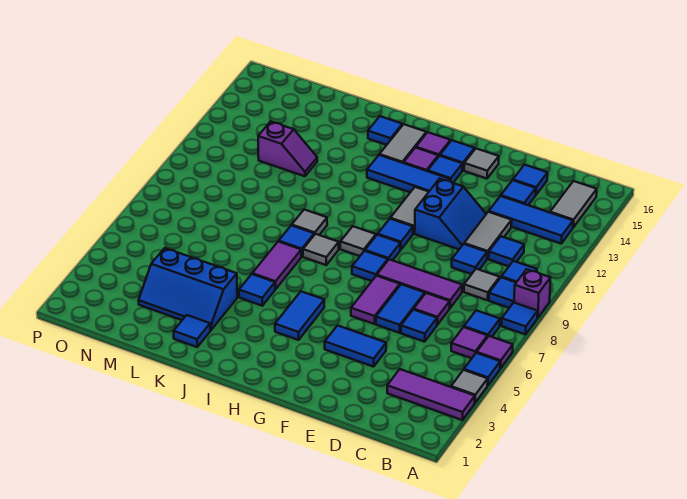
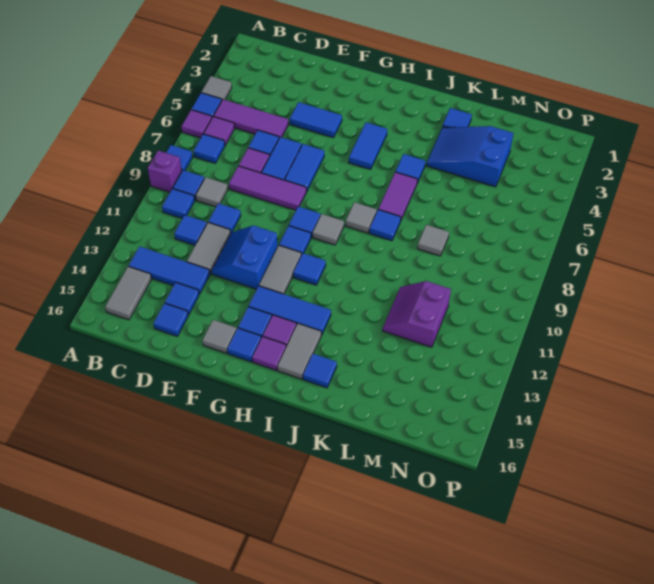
purple 1x3 tile [387,369,475,420] -> purple 1x3 tile moved to [214,99,288,138]
purple 1x2 tile [351,276,400,324] -> blue 1x2 tile [285,144,324,192]
blue 1x1 tile [352,251,388,281] -> blue 1x1 tile moved to [293,253,326,285]
grey 1x1 tile [292,210,327,235] -> grey 1x1 tile moved to [418,225,449,256]
blue 2x3 slope [139,248,237,330] -> blue 2x3 slope turned to [427,126,513,187]
purple 1x2 slope [258,121,317,176] -> purple 2x2 slope [383,281,451,347]

